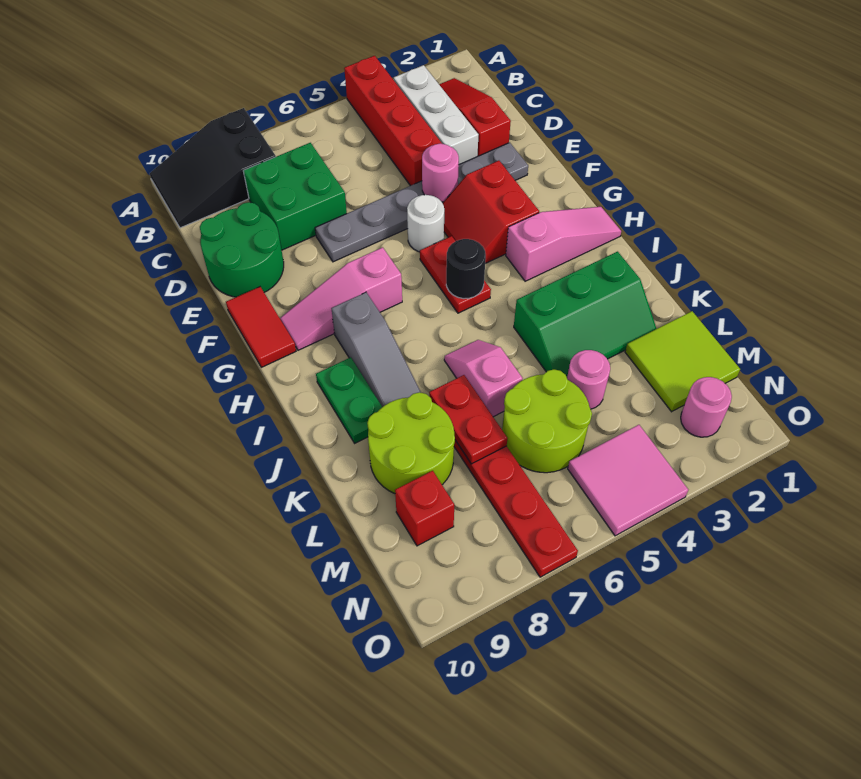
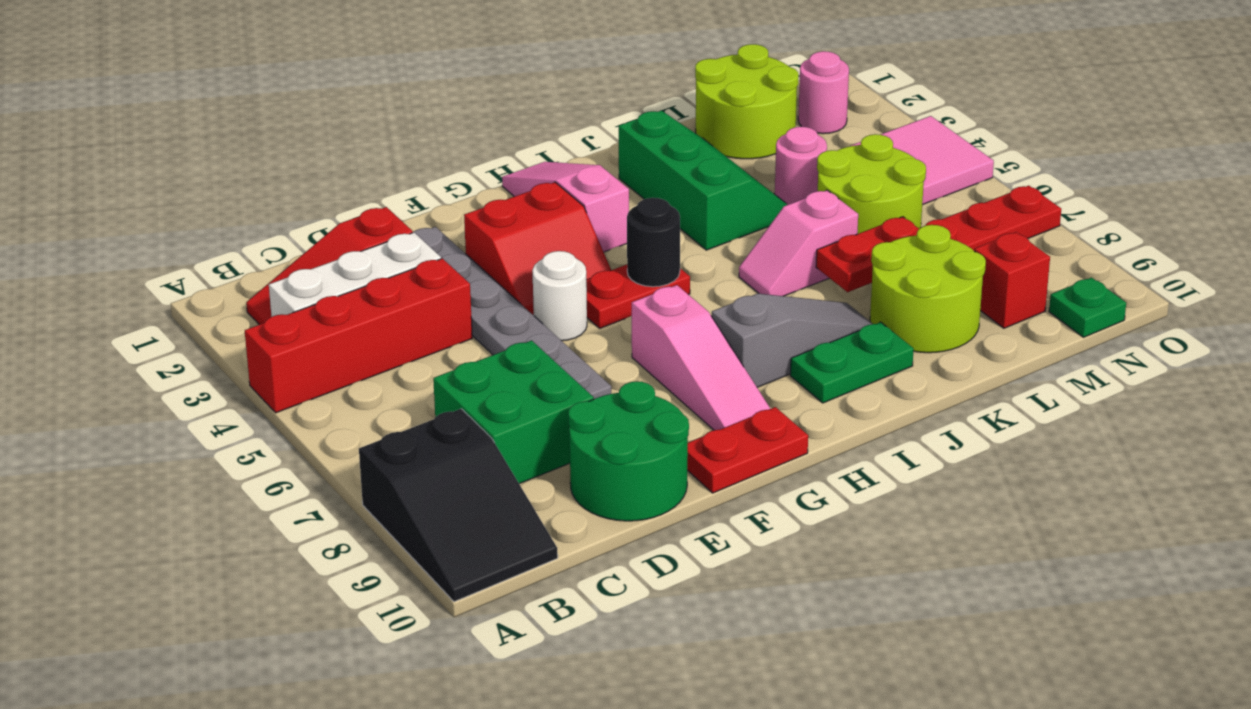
pink 1x1 round brick [422,143,459,202] -> none
red 1x2 tile [226,287,296,367] -> red 1x2 plate [687,407,808,493]
lime 2x2 tile [625,311,740,412] -> lime 2x2 round brick [695,44,798,159]
none -> green 1x1 plate [1049,278,1126,337]

